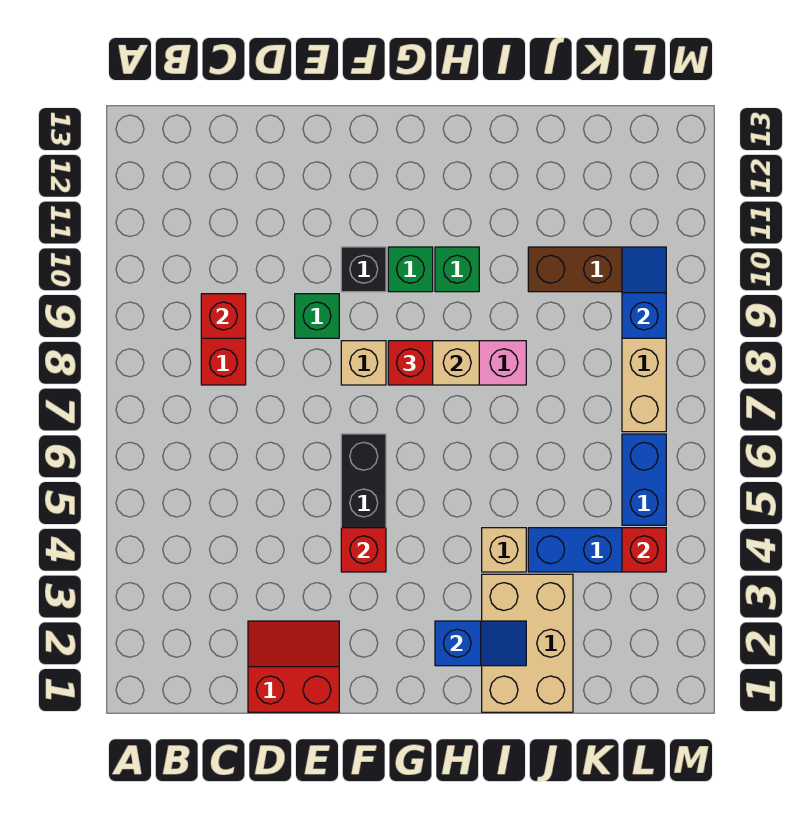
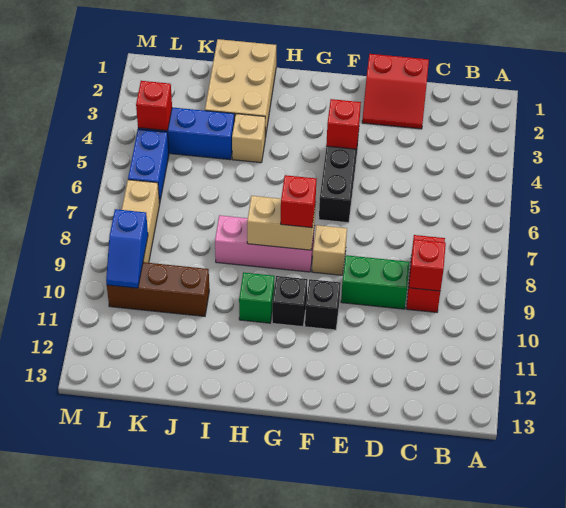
green 1x1 brick [295,294,339,338] -> green 1x2 brick [341,255,410,309]
green 1x1 brick [388,247,433,292] -> black 1x1 brick [272,276,308,327]
blue 1x2 slope [435,621,526,666] -> none

